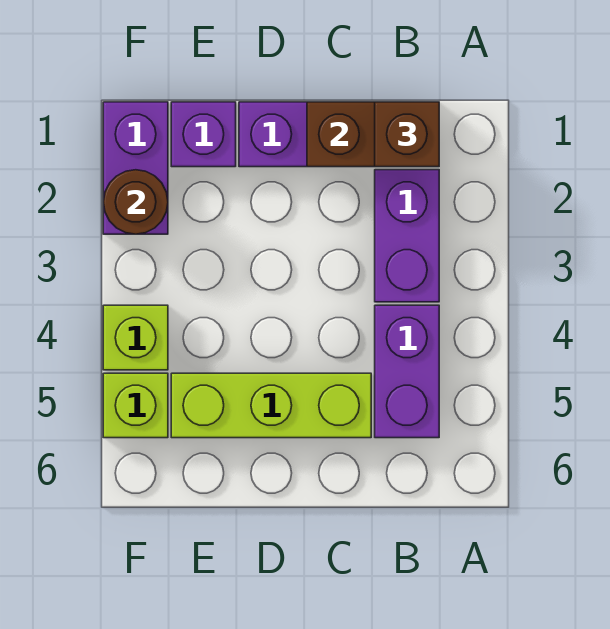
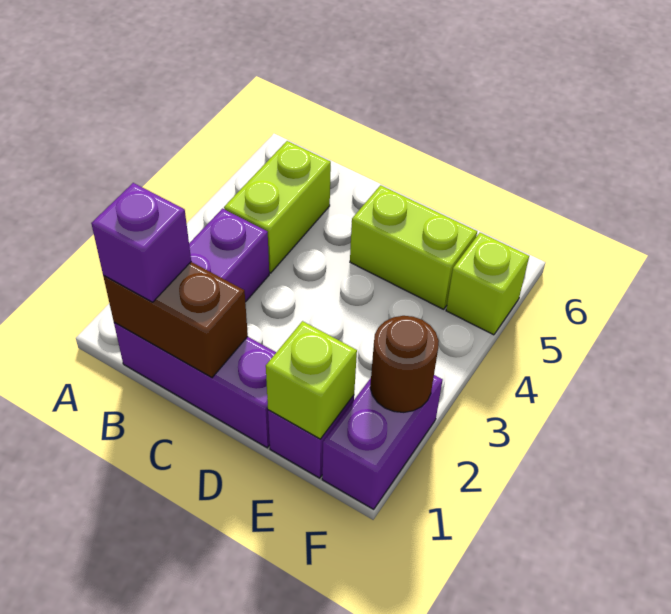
brown 1x1 brick [375,102,439,167] -> purple 1x1 brick [91,183,191,302]
purple 1x2 brick [375,305,439,438] -> lime 1x2 brick [224,141,331,273]
lime 1x3 brick [171,373,371,438] -> lime 1x2 brick [350,185,477,309]
lime 1x1 brick [103,305,168,370] -> lime 1x1 brick moved to [266,321,357,439]

